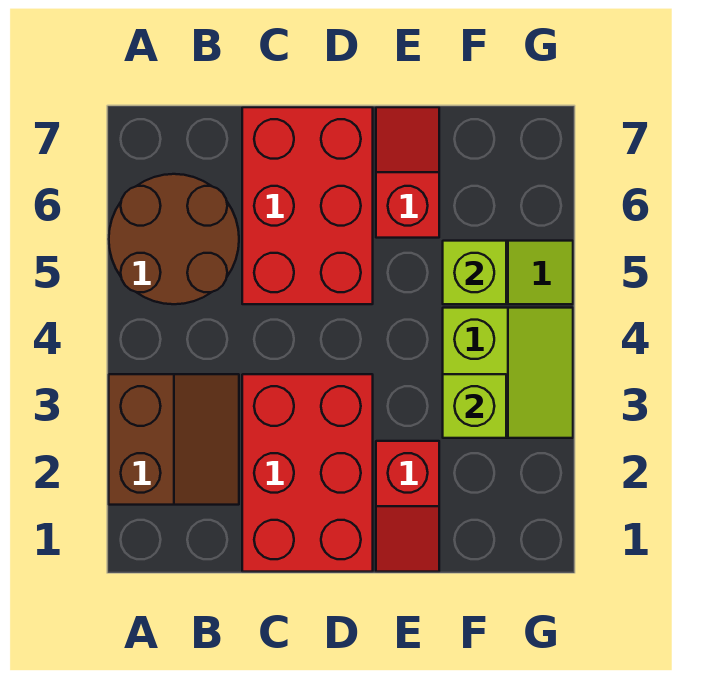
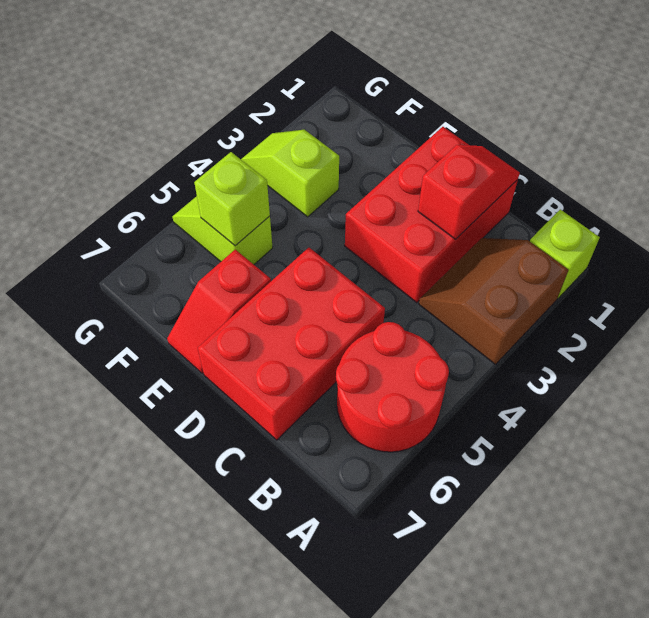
brown 2x2 round brick [109,174,239,304] -> red 2x2 round brick [336,322,449,452]
red 1x2 slope [376,441,439,572] -> red 1x2 slope moved to [418,145,520,239]
lime 2x2 slope [443,308,573,438] -> lime 1x2 slope [241,130,339,217]
lime 1x1 brick [443,374,506,438] -> lime 1x1 brick moved to [530,209,600,298]

